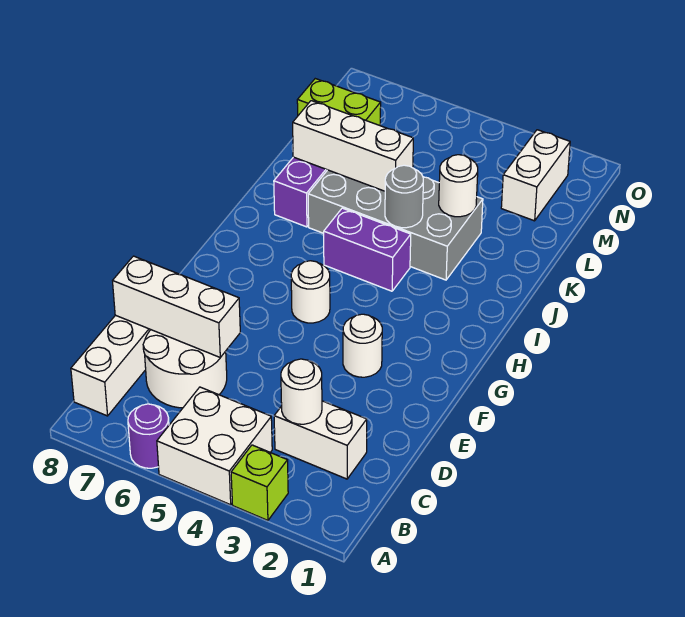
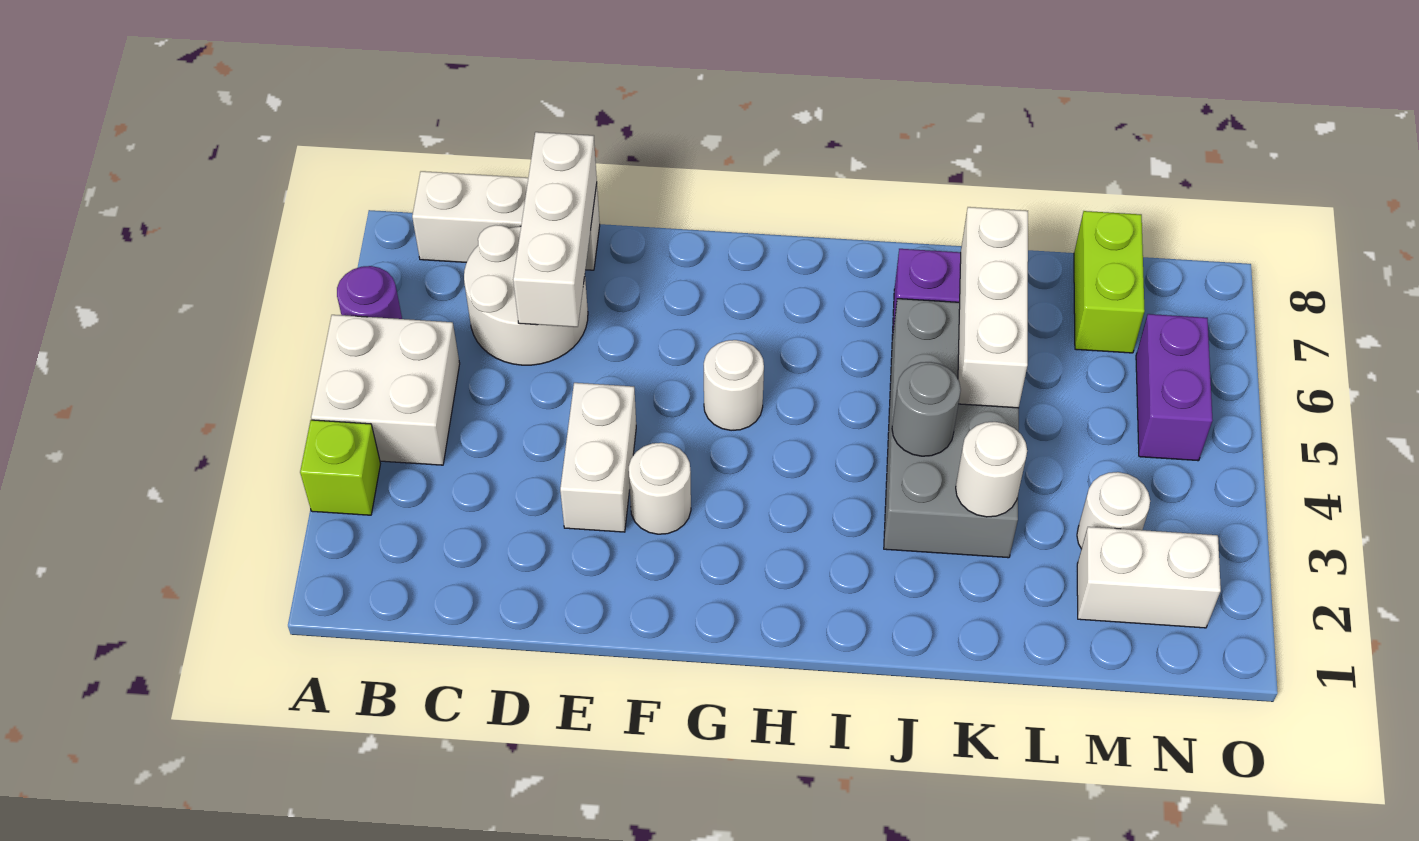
white 1x2 brick [274,401,367,479] -> white 1x2 brick moved to [560,383,636,532]
white 1x1 round brick [281,359,322,424] -> white 1x1 round brick moved to [1077,472,1150,549]
purple 1x2 brick [324,208,411,291] -> purple 1x2 brick moved to [1136,314,1213,461]

